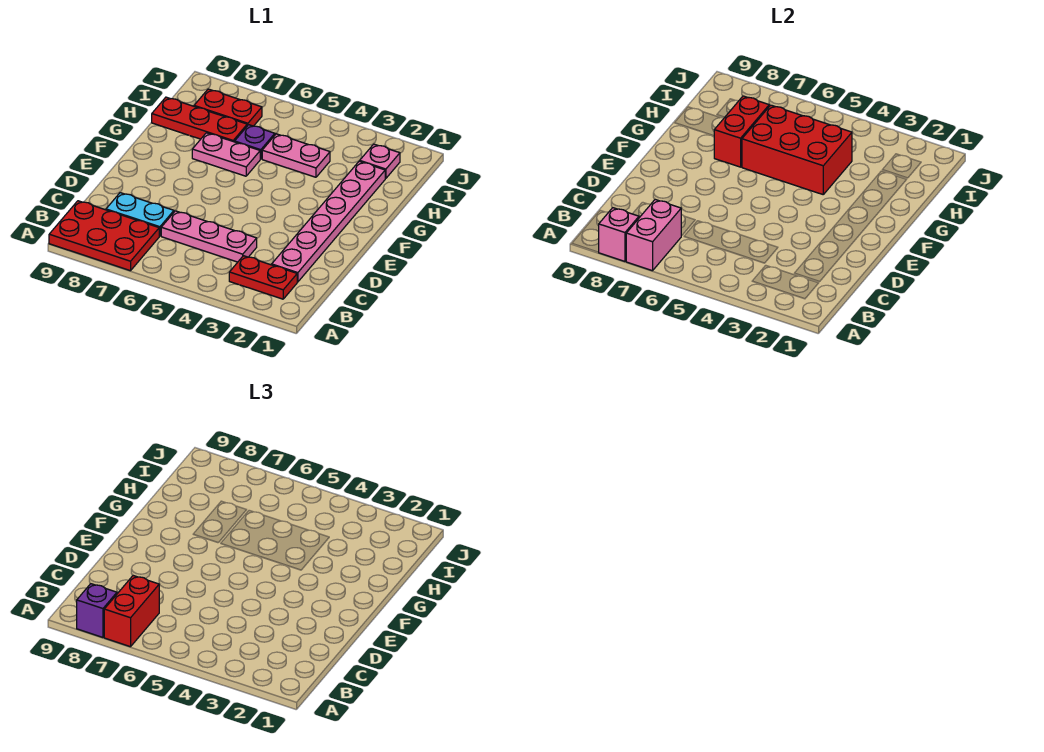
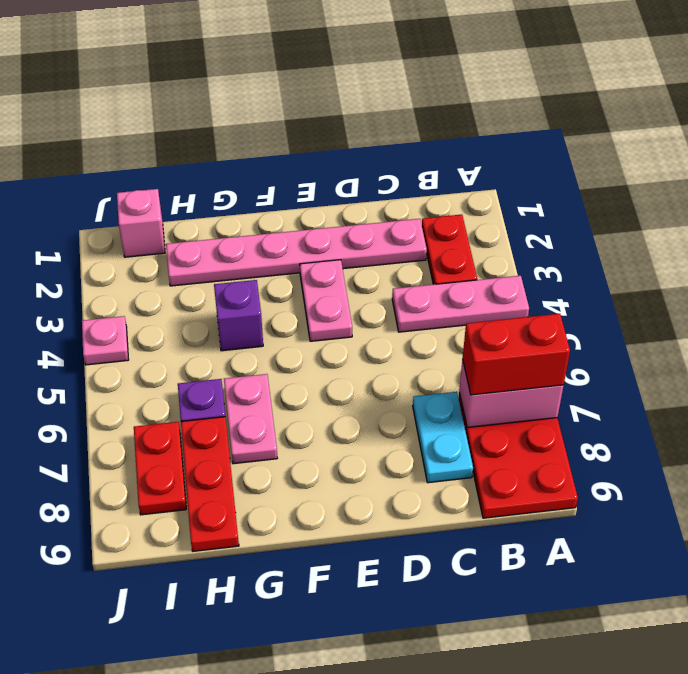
pink 1x1 brick [599,208,639,261] -> pink 1x1 brick moved to [117,189,165,257]
purple 1x1 brick [77,584,117,637] -> purple 1x1 brick moved to [214,280,263,351]
pink 1x3 plate [161,211,257,262] -> pink 1x3 plate turned to [392,276,529,332]
red 2x3 brick [742,105,852,194] -> none
red 1x2 brick [714,96,769,167] -> none
pink 1x2 plate [262,134,330,177] -> pink 1x2 plate moved to [300,260,352,341]
pink 1x1 plate [360,144,400,178] -> pink 1x1 plate moved to [82,316,129,365]

